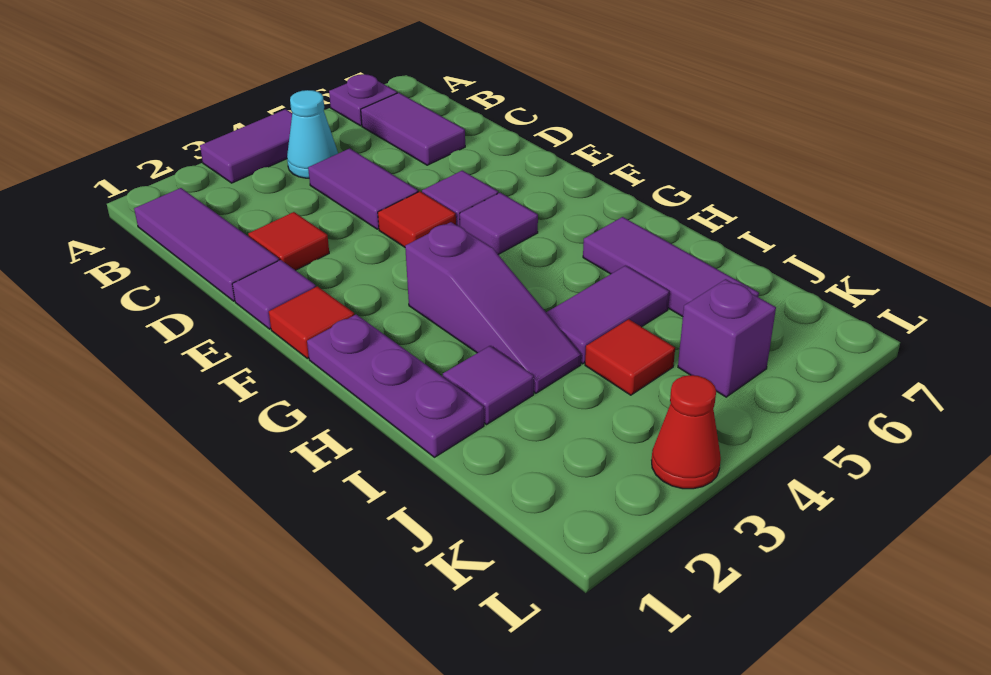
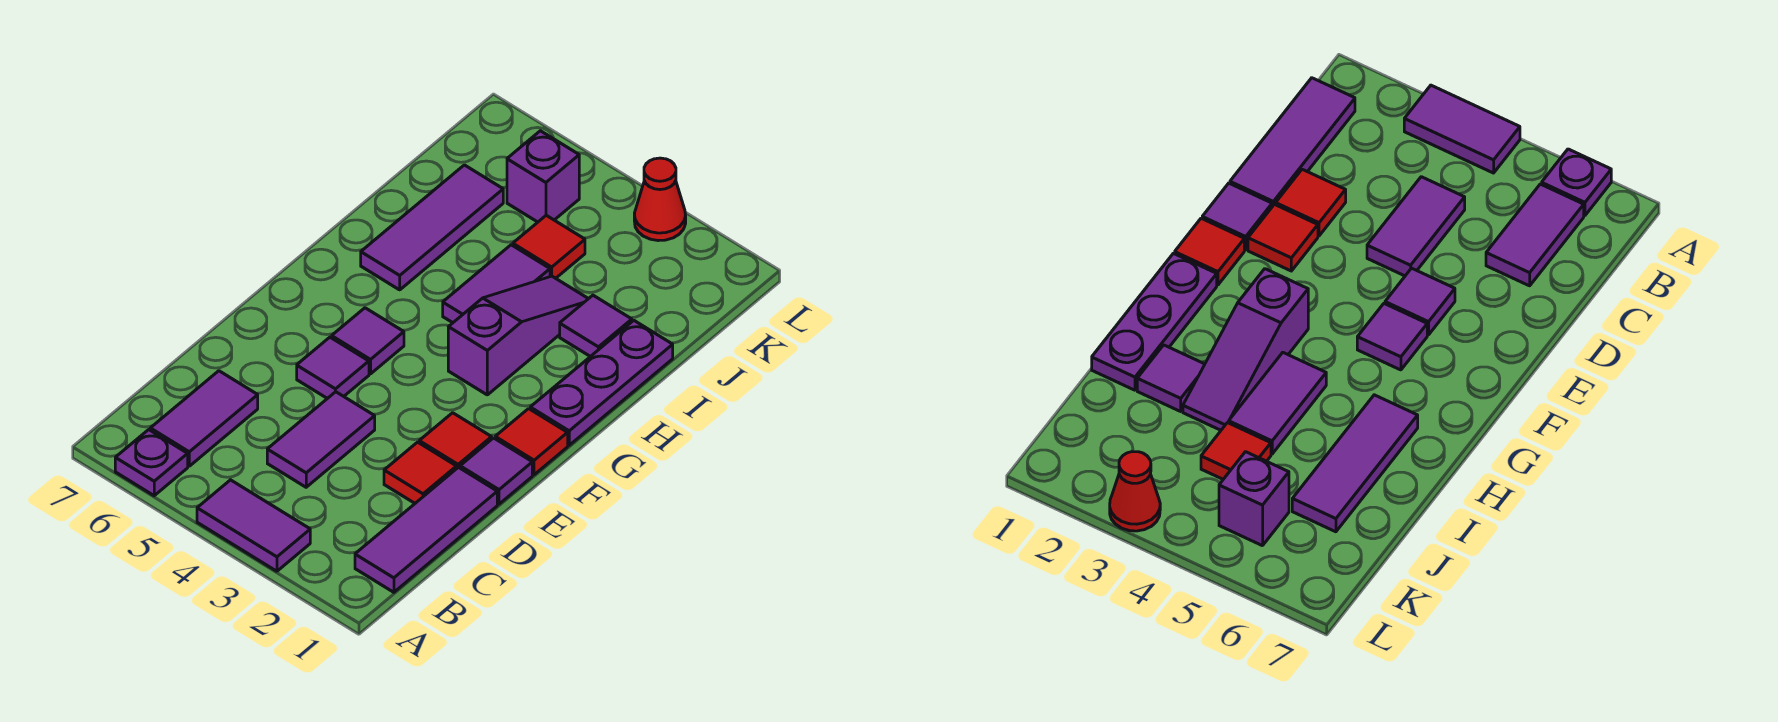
cyan 1x1 cone [287,90,338,178] -> none
red 1x1 tile [378,191,456,247] -> red 1x1 tile moved to [419,413,492,469]
purple 1x2 tile [546,266,669,364] -> purple 1x2 tile turned to [443,245,550,323]

